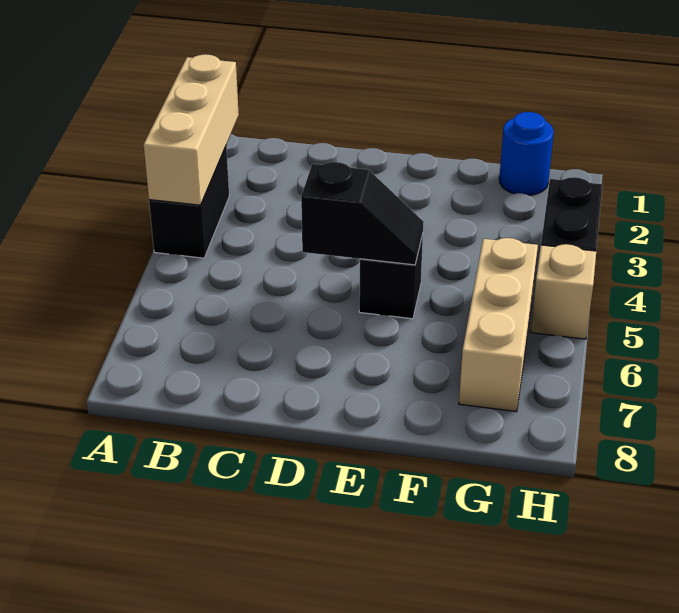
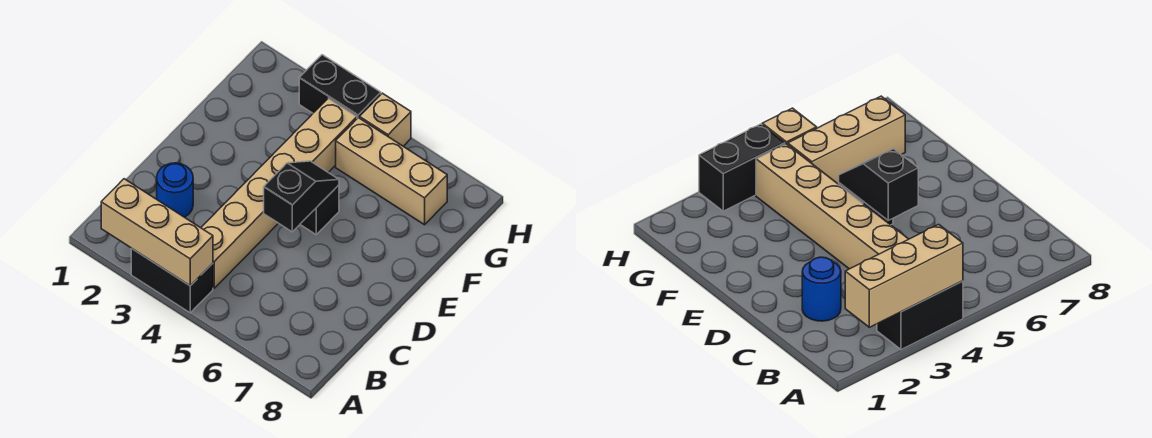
none -> tan 1x6 brick [201,98,357,288]
blue 1x1 round brick [499,112,554,195] -> blue 1x1 round brick moved to [157,163,193,217]

